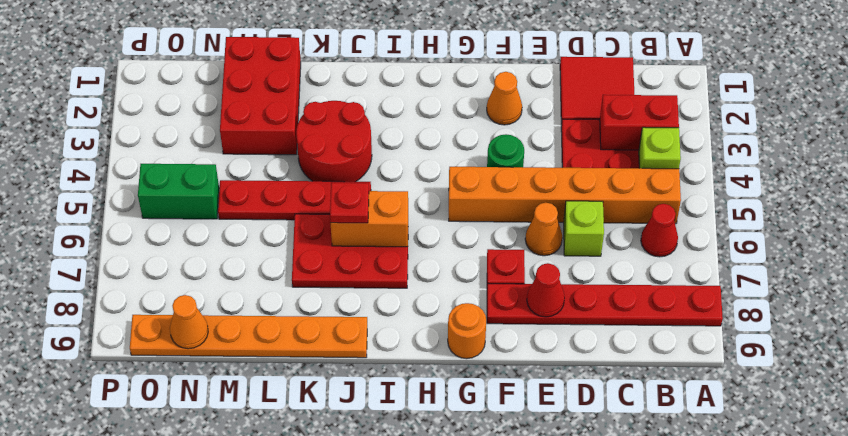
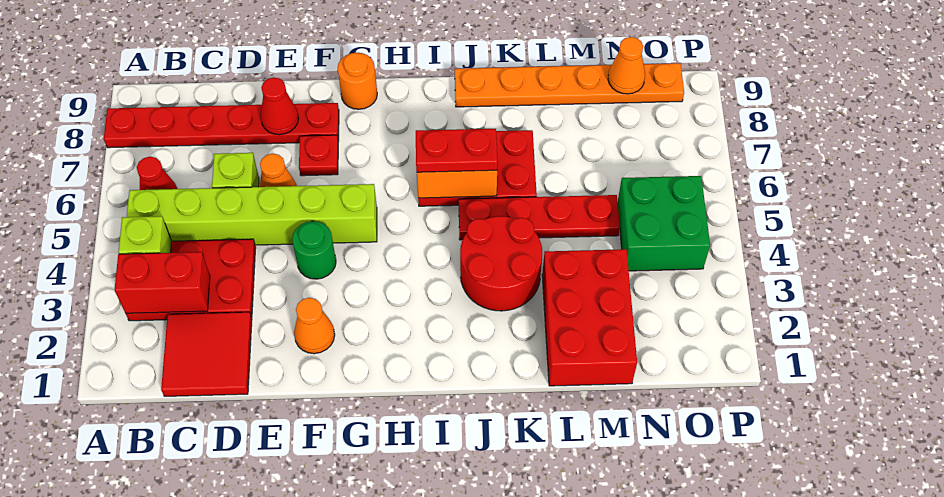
orange 1x6 brick [449,167,681,224] -> lime 1x6 brick [127,184,377,245]
red 1x1 plate [330,183,369,223] -> red 1x2 plate [416,129,498,172]
green 1x2 brick [138,164,219,219] -> green 2x2 brick [618,176,710,271]

